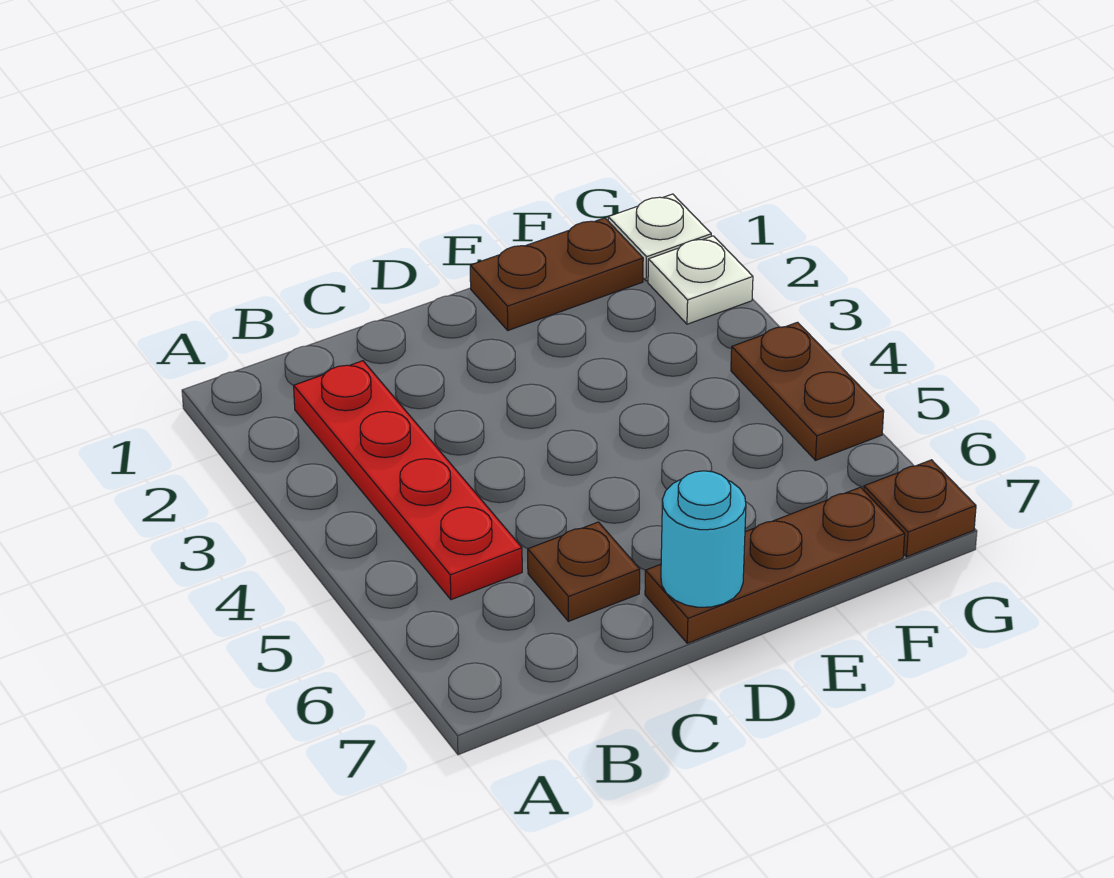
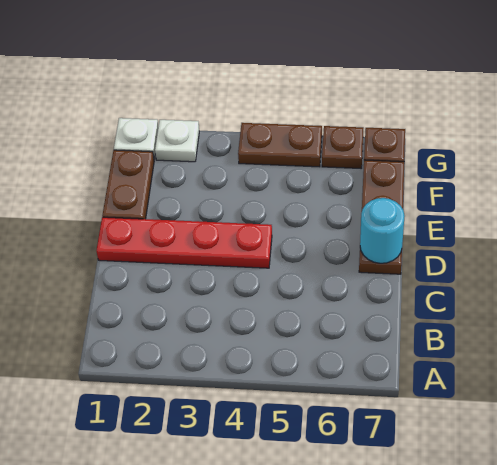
red 1x4 plate [294,361,522,600] -> red 1x4 plate moved to [96,217,272,268]
brown 1x1 plate [528,522,640,621] -> brown 1x1 plate moved to [322,126,363,168]

